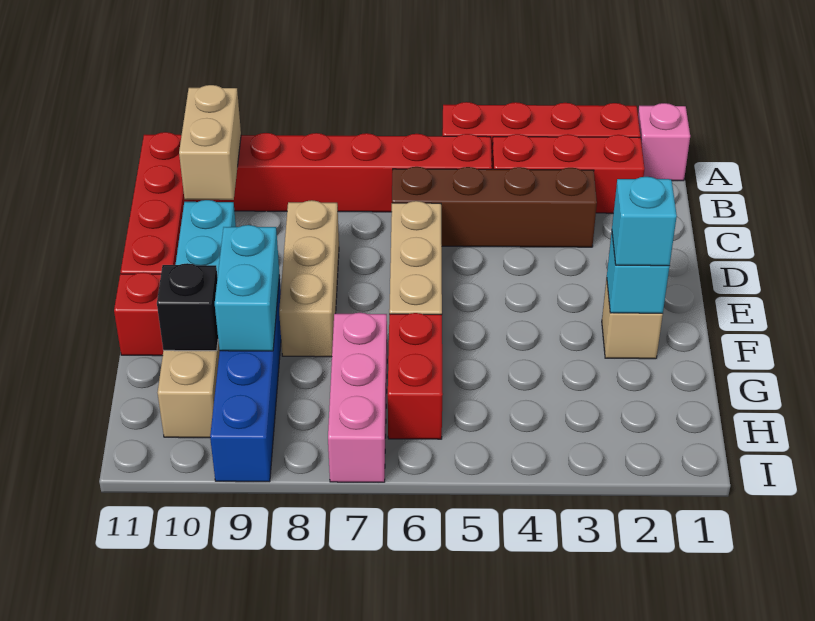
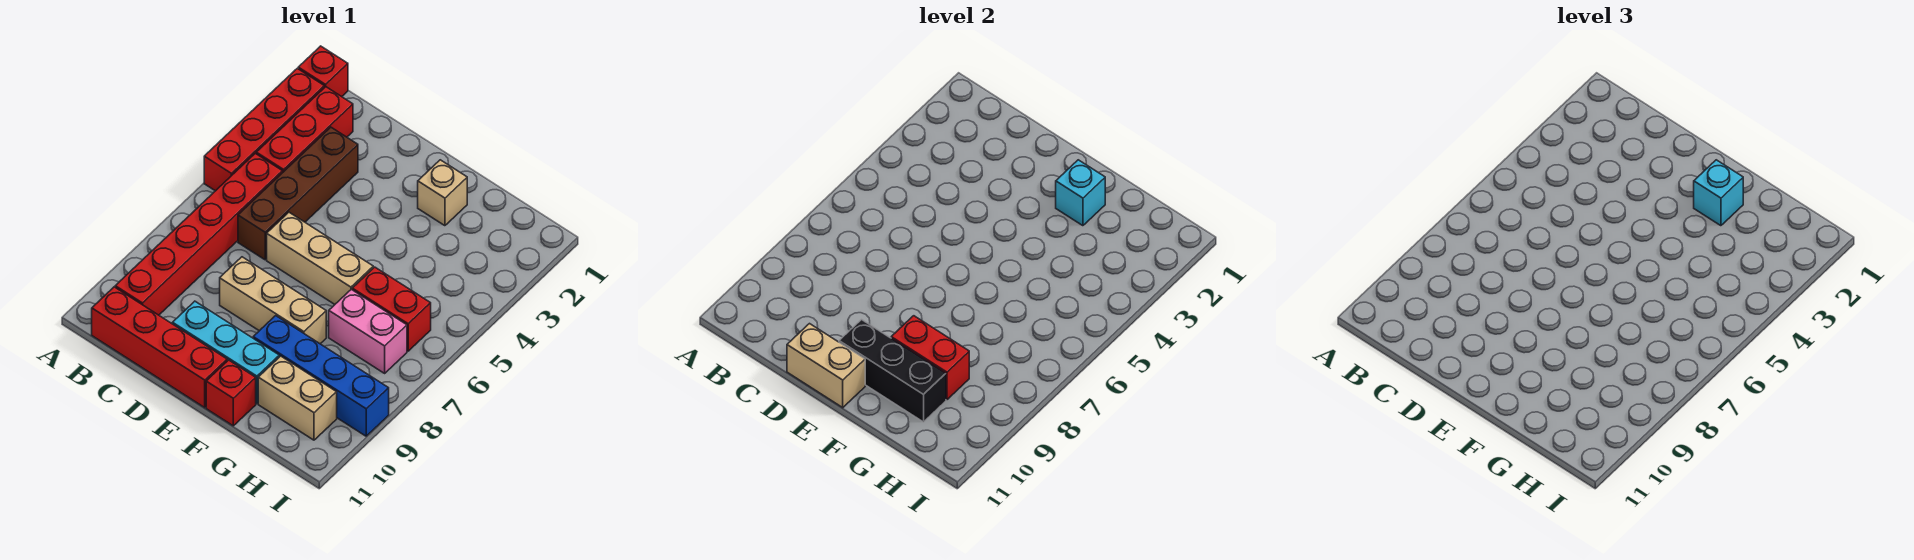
pink 1x1 brick [638,103,690,181] -> red 1x1 brick [298,46,348,97]
tan 1x2 brick [179,85,241,200] -> tan 1x2 brick moved to [787,324,865,408]
cyan 1x2 brick [215,225,279,351] -> red 1x2 brick [891,316,969,400]
pink 1x3 brick [328,313,387,482] -> pink 1x2 brick [329,289,407,373]
black 1x1 brick [157,263,218,351] -> black 1x3 brick [839,320,946,422]

